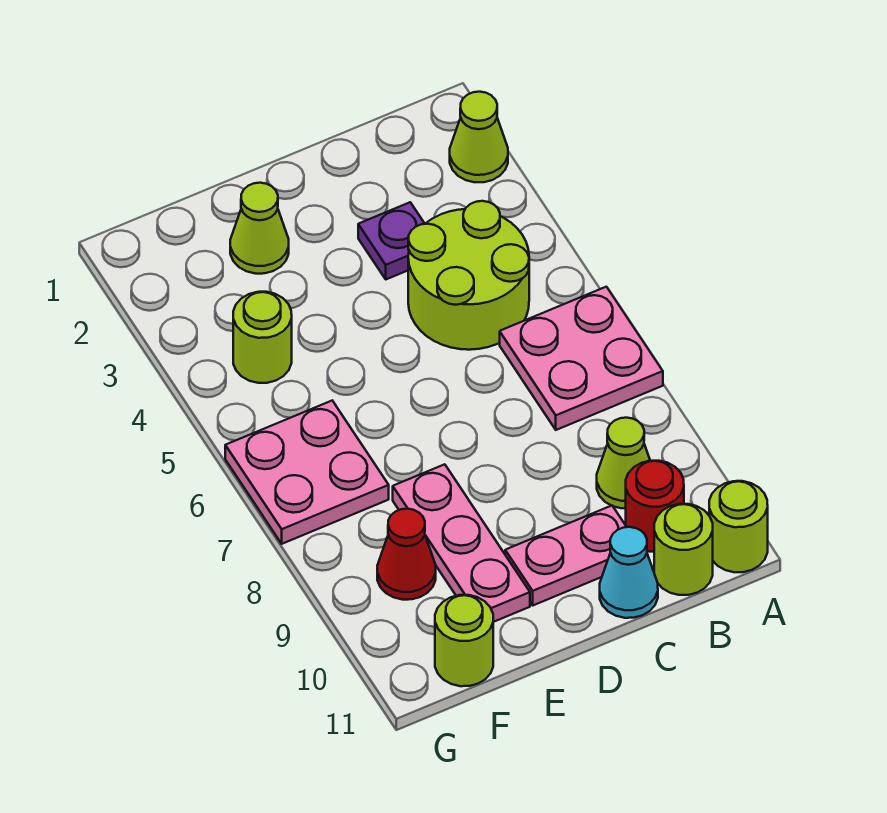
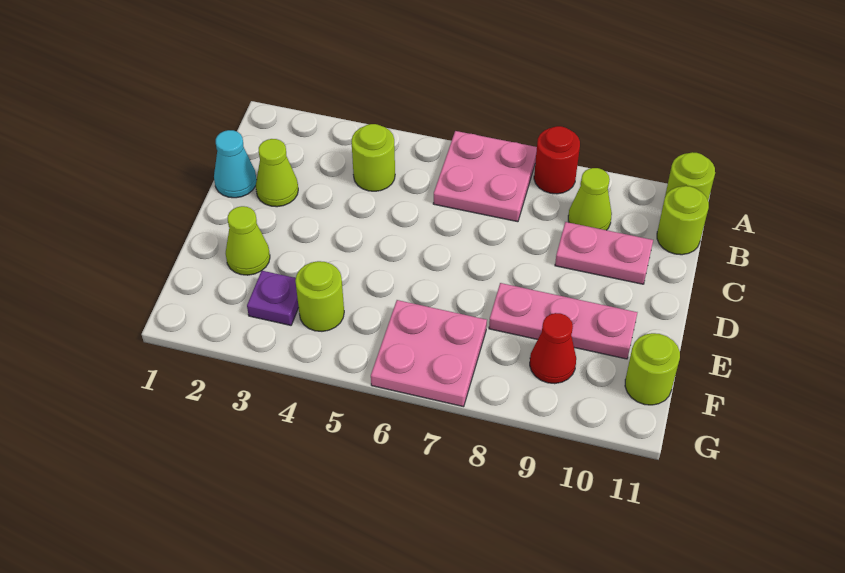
lime 1x1 cone [450,92,508,182] -> lime 1x1 cone moved to [256,139,298,207]
lime 2x2 round brick [408,201,529,350] -> lime 1x1 round brick [351,124,395,191]
red 1x1 round brick [626,461,684,552] -> red 1x1 round brick moved to [534,126,580,194]
purple 1x1 plate [358,202,425,279] -> purple 1x1 plate moved to [247,271,299,325]
pink 1x2 plate [505,506,626,605] -> pink 1x2 plate turned to [555,222,653,284]
cyan 1x1 cone [600,527,658,618] -> cyan 1x1 cone moved to [214,130,257,198]

